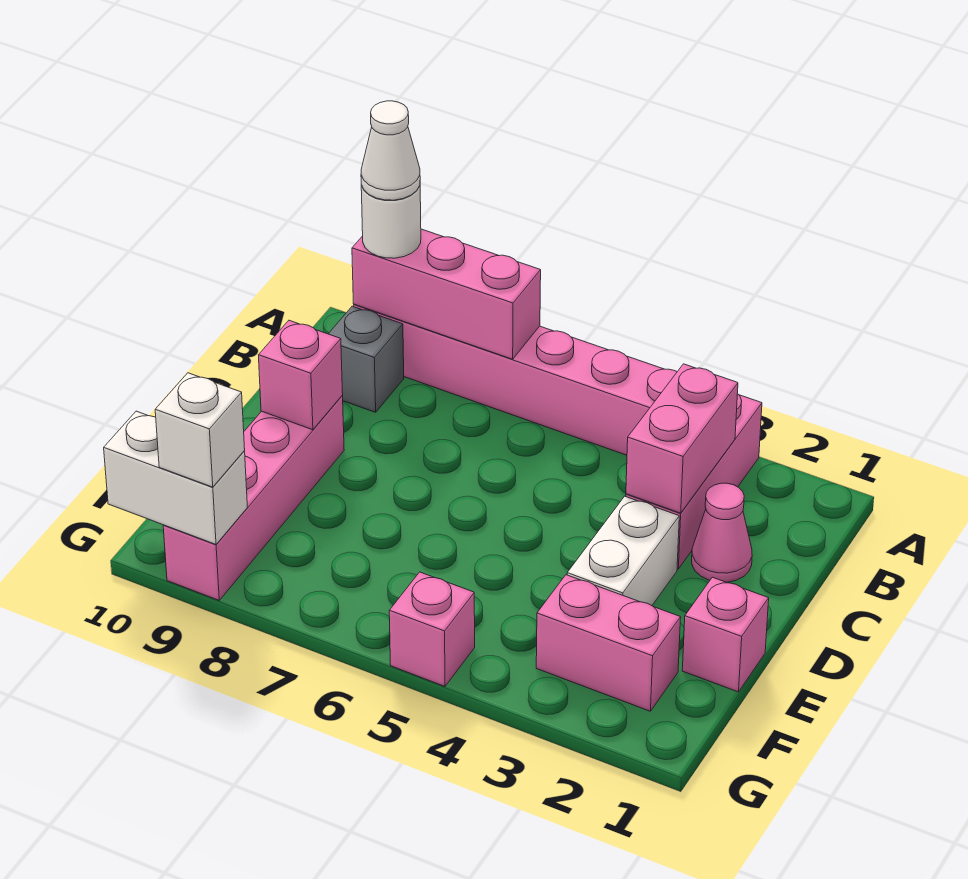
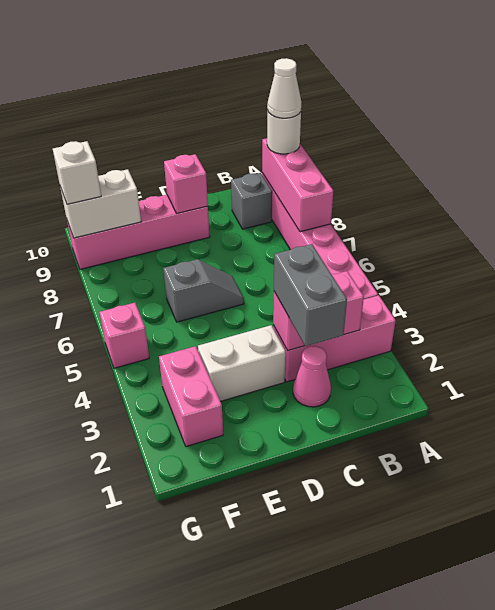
none -> grey 1x2 brick [274,244,347,346]
none -> grey 1x2 slope [163,259,244,322]
pink 1x1 brick [682,577,769,692] -> none
white 1x2 brick [104,411,248,544] -> white 1x2 brick turned to [60,169,141,238]

